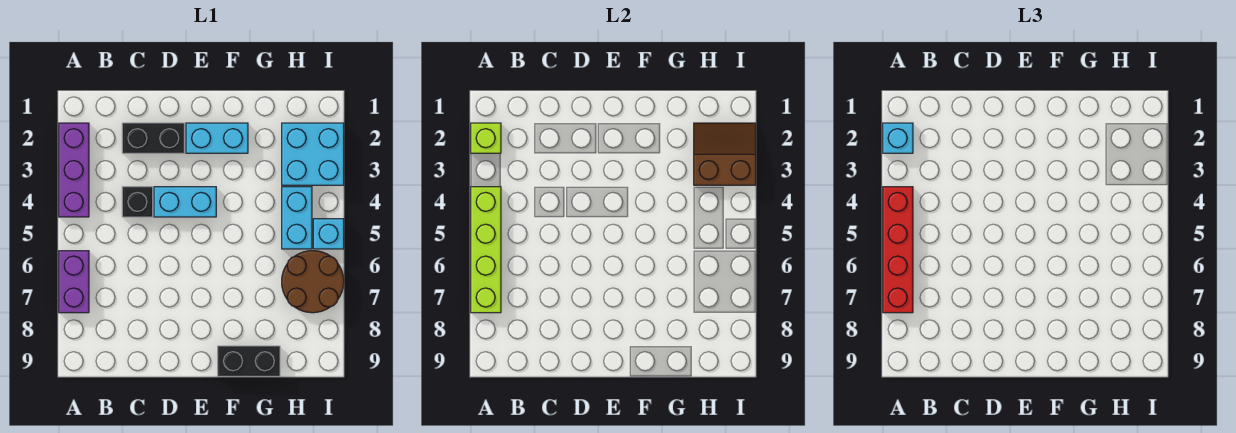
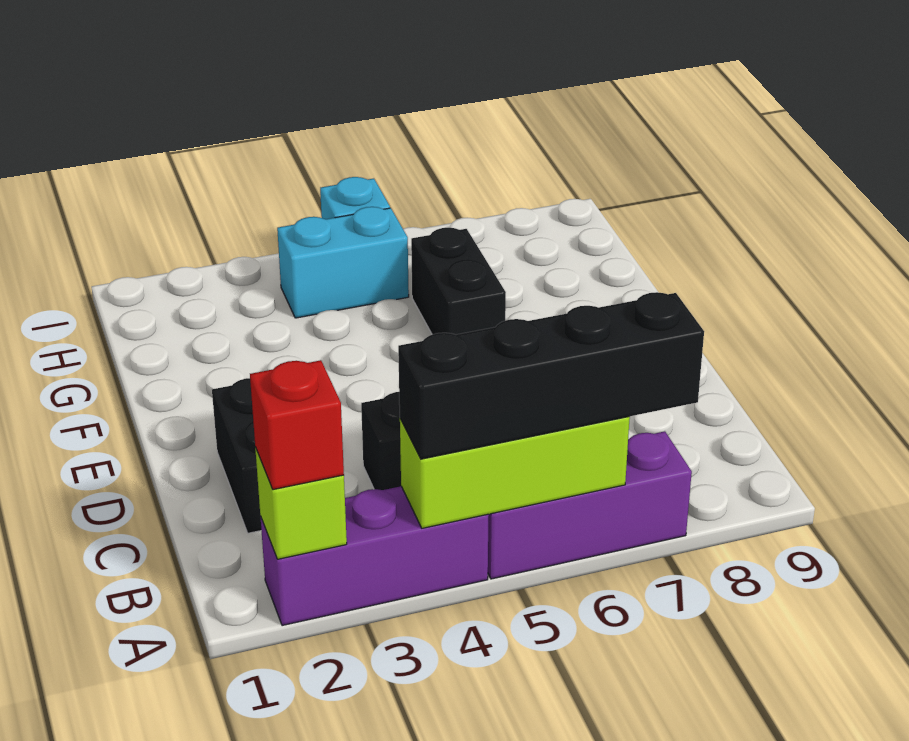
cyan 1x1 brick [883,123,913,153] -> red 1x1 brick [250,360,344,490]
lime 1x4 brick [471,187,501,313] -> lime 1x3 brick [400,417,630,528]
red 1x4 brick [883,187,913,313] -> black 1x4 brick [398,292,704,459]
purple 1x2 brick [59,251,89,313] -> purple 1x3 brick [488,431,692,579]
cyan 1x2 brick [154,187,216,217] -> none
cyan 1x2 brick [186,123,248,153] -> none
black 1x2 brick [218,346,280,376] -> black 1x2 brick moved to [411,228,506,335]
cyan 2x2 brick [282,123,344,185] -> none
brown 2x2 slope [694,123,756,185] -> none
brown 2x2 round brick [282,251,344,313] -> none

